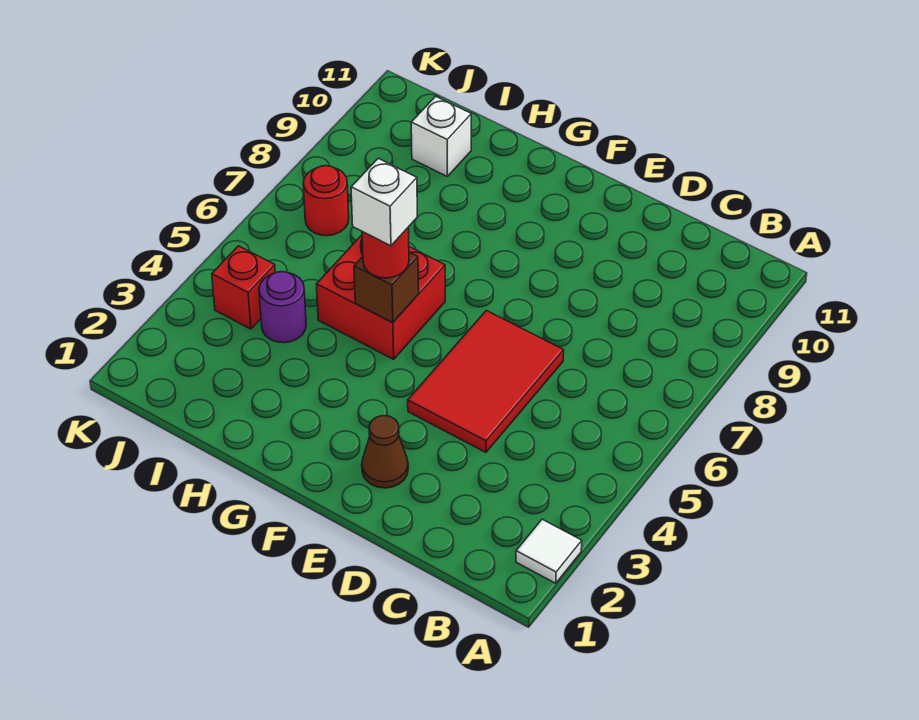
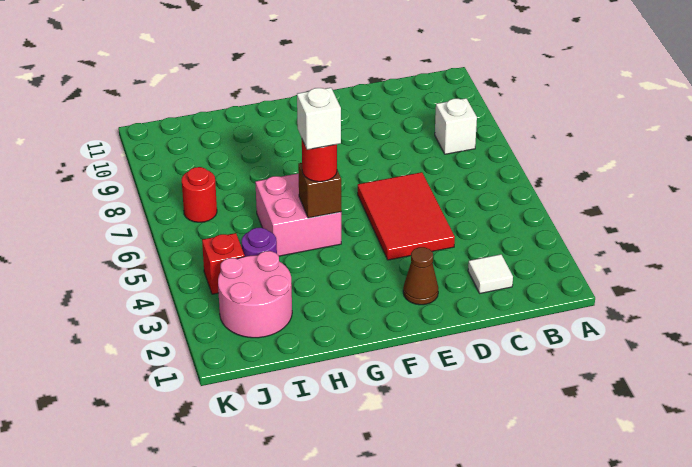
white 1x1 tile [516,519,582,583] -> white 1x1 tile moved to [468,254,513,293]
red 2x2 brick [316,235,445,359] -> pink 2x2 brick [255,173,341,256]
none -> pink 2x2 round brick [218,251,292,338]
white 1x1 brick [411,96,471,176] -> white 1x1 brick moved to [435,98,477,154]

